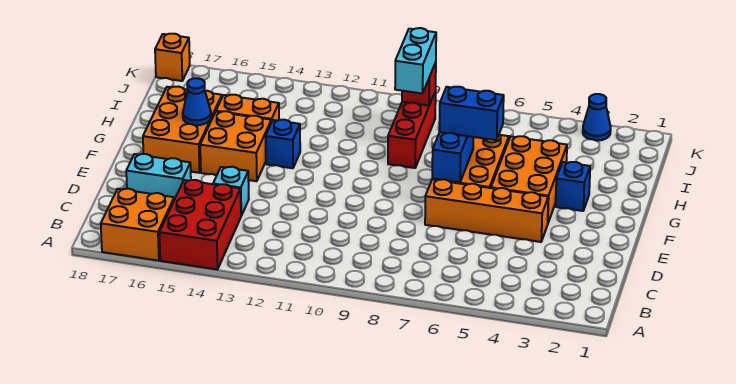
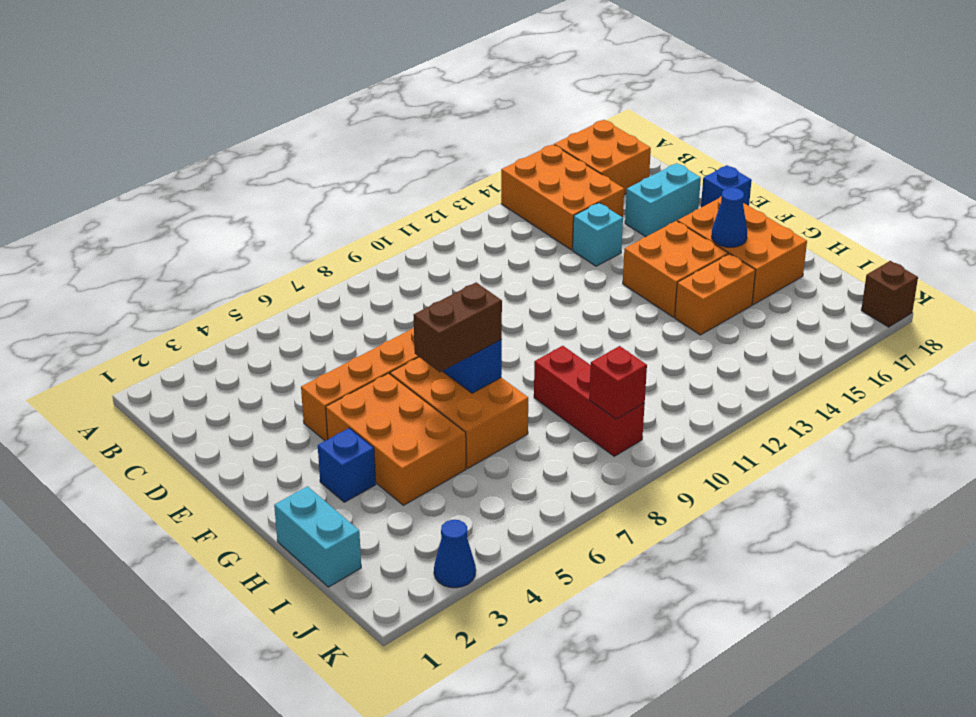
red 2x3 brick [159,180,241,269] -> orange 2x3 brick [501,144,624,250]
blue 1x2 brick [439,87,504,140] -> brown 1x2 brick [414,283,502,372]
blue 1x1 brick [265,120,300,168] -> blue 1x1 brick moved to [701,165,752,207]
cyan 1x2 brick [395,28,436,94] -> cyan 1x2 brick moved to [274,486,361,587]
orange 1x1 brick [155,34,190,81] -> brown 1x1 brick [861,261,918,327]

